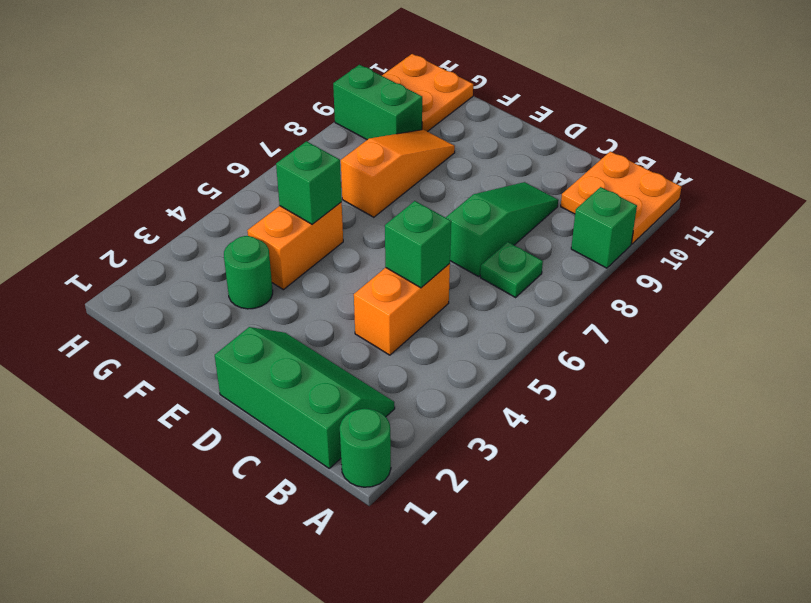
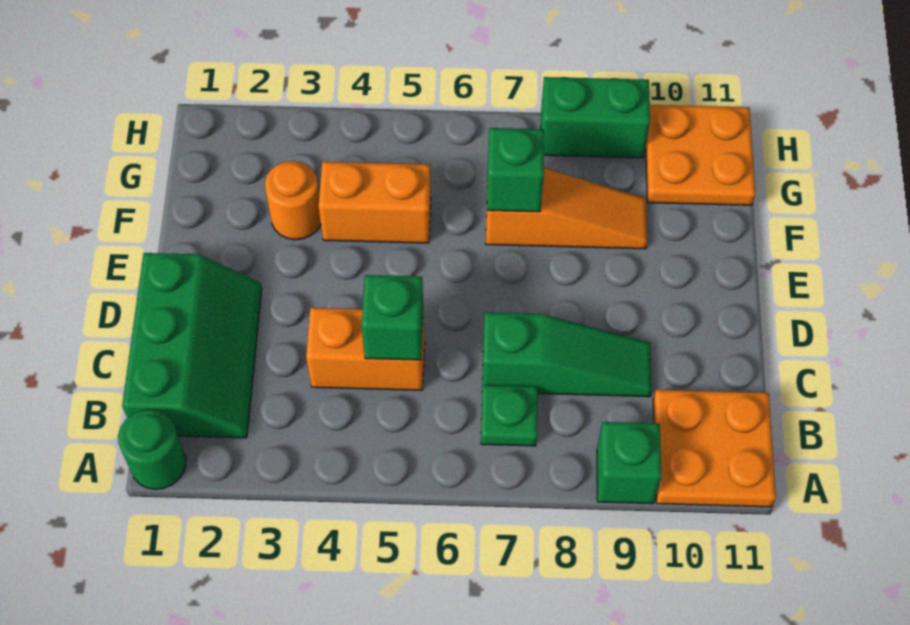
green 1x1 round brick [224,236,273,309] -> orange 1x1 round brick [265,161,321,240]
green 1x1 brick [276,141,342,224] -> green 1x1 brick moved to [487,128,544,212]
green 1x2 brick [333,65,422,140] -> green 1x2 brick turned to [541,77,650,158]

